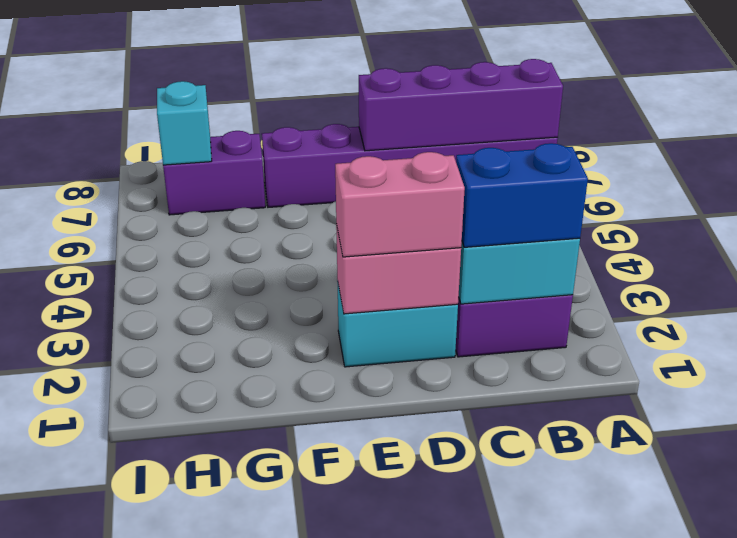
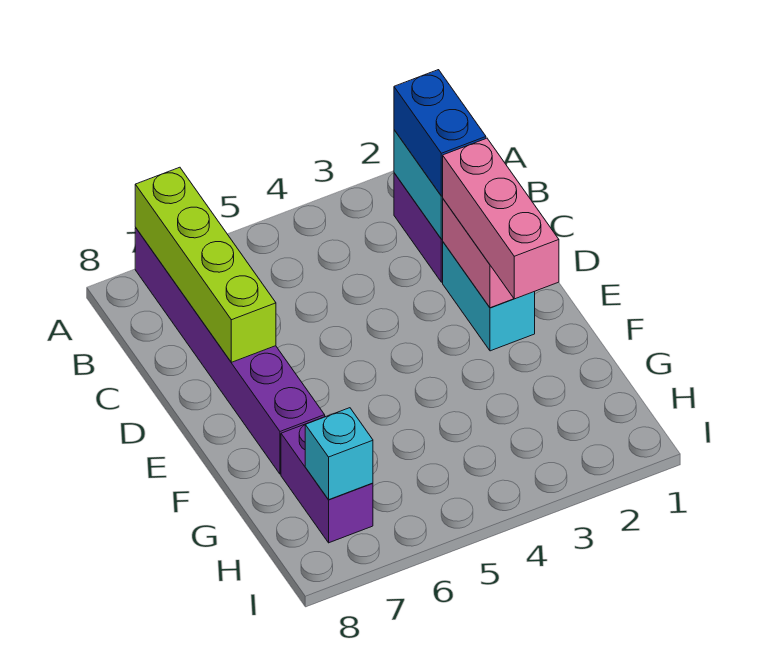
purple 1x4 brick [359,59,563,151] -> lime 1x4 brick [135,167,276,362]
pink 1x2 brick [335,152,465,257] -> pink 1x3 brick [443,138,559,299]

